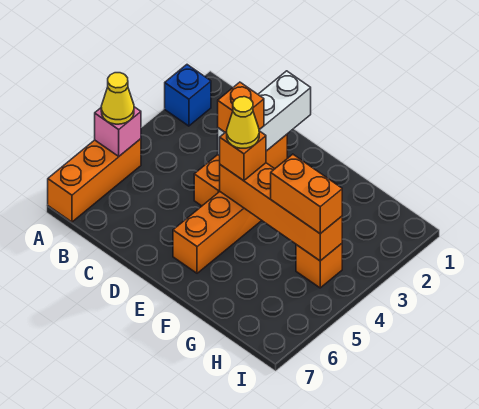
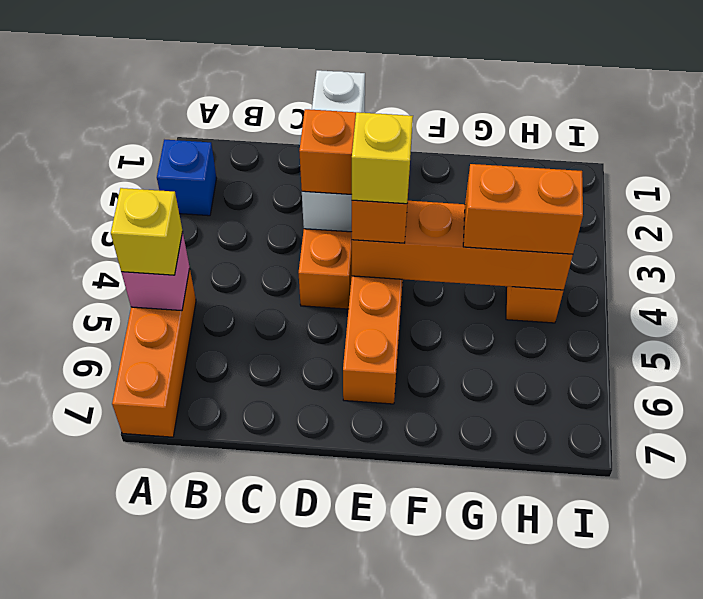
yellow 1x1 cone [101,73,134,124] -> yellow 1x1 brick [111,188,183,275]
yellow 1x1 cone [227,97,259,148] -> yellow 1x1 brick [352,112,413,204]

